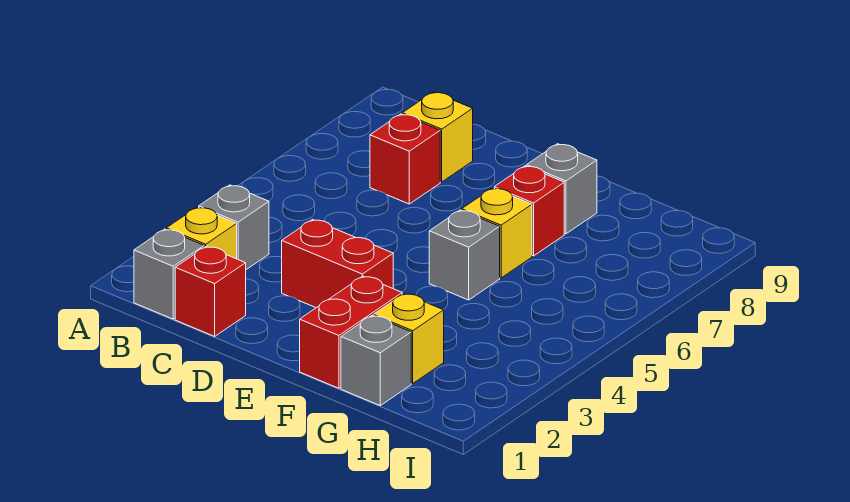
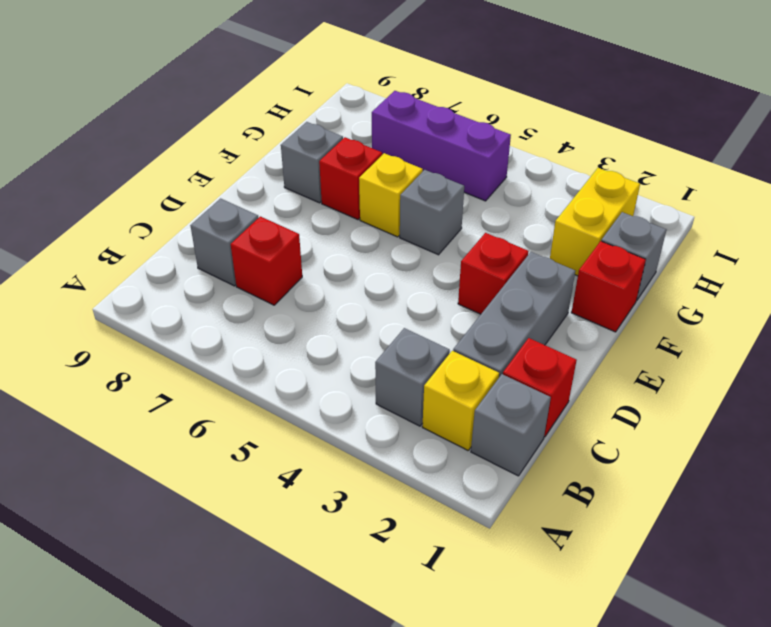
none -> grey 1x3 brick [453,252,575,377]
yellow 1x1 brick [402,92,473,182] -> grey 1x1 brick [190,199,258,286]
red 1x2 brick [282,220,393,308] -> red 1x1 brick [458,233,529,314]
red 1x2 brick [300,276,402,388] -> red 1x1 brick [571,241,646,332]
yellow 1x1 brick [373,293,444,383] -> yellow 1x2 brick [550,168,640,276]
none -> purple 1x3 brick [372,91,511,201]

